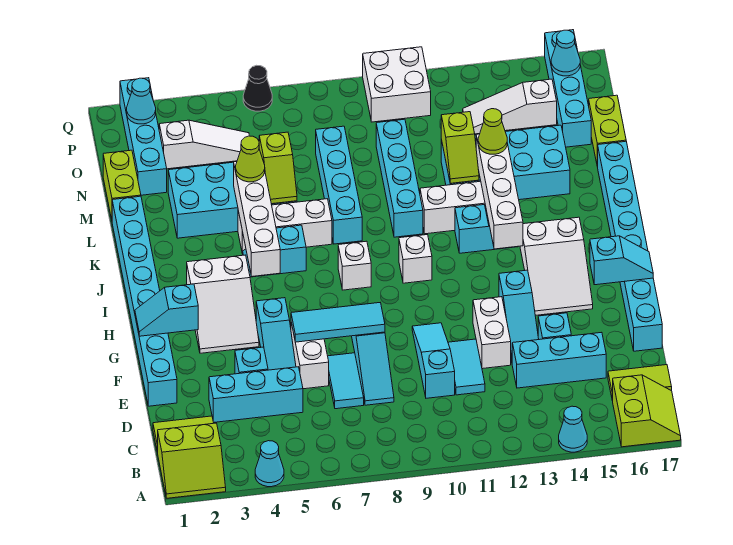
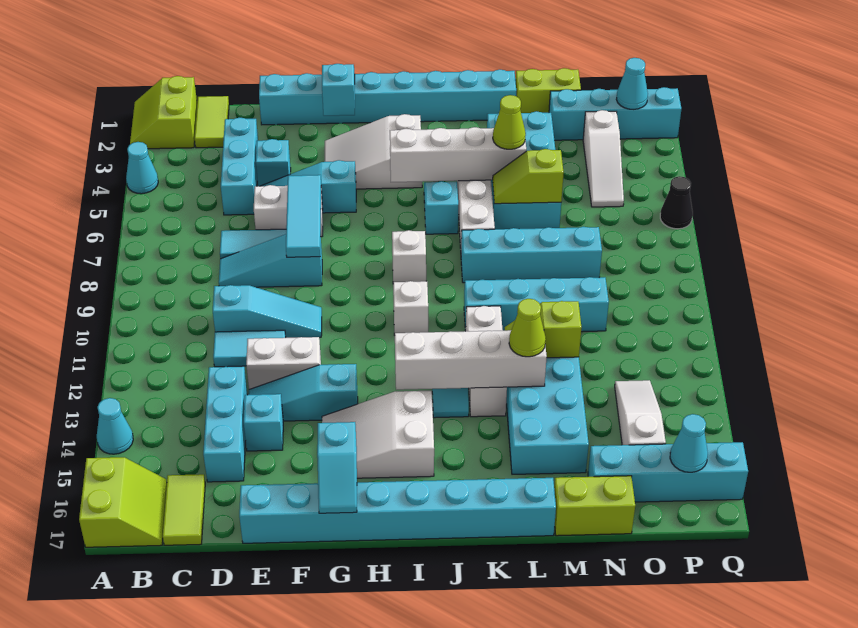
lime 2x2 slope [613,375,681,447] -> lime 2x2 slope turned to [79,457,167,547]
white 2x2 brick [363,47,431,122] -> none

